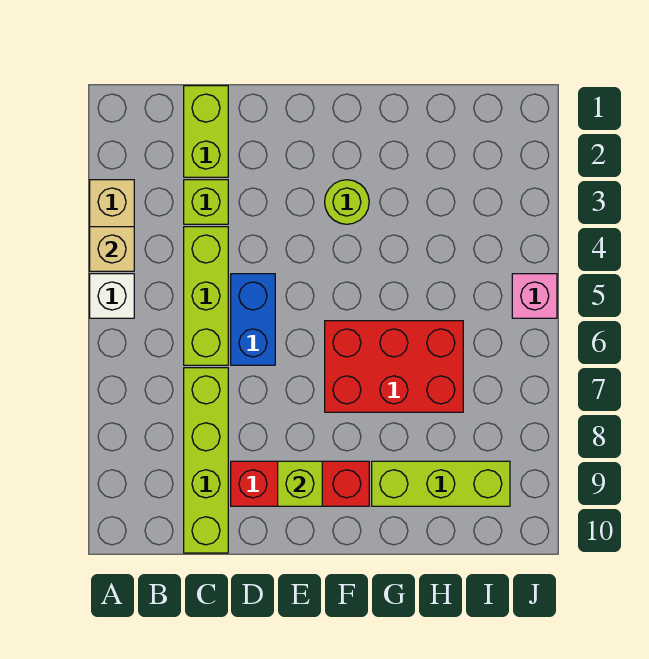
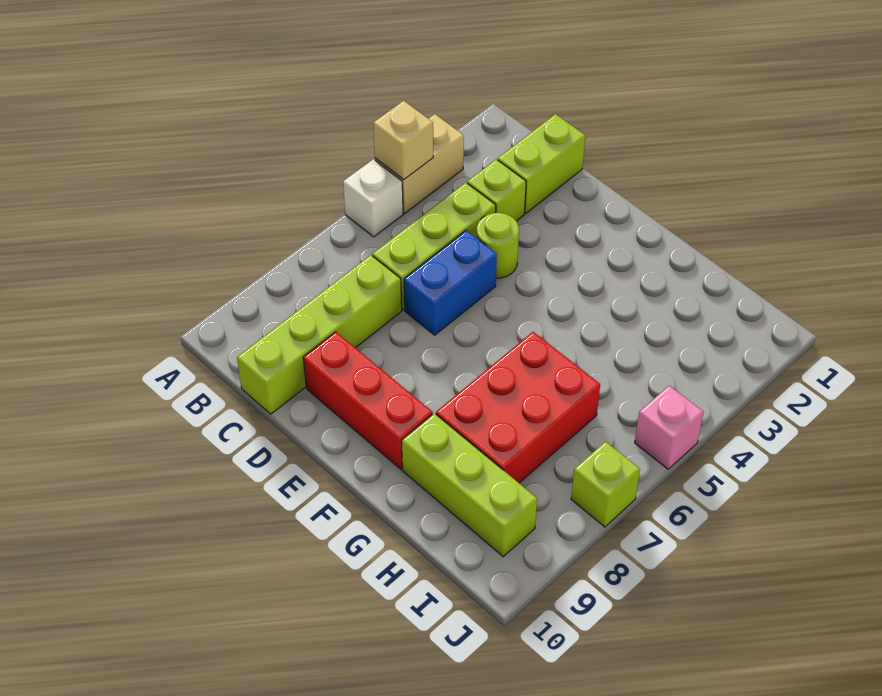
lime 1x1 brick [278,461,322,506] -> lime 1x1 brick moved to [571,442,640,527]
lime 1x1 round brick [325,180,369,224] -> lime 1x1 round brick moved to [477,213,519,278]
red 2x3 brick [325,321,463,412] -> red 2x3 brick turned to [436,332,600,483]

